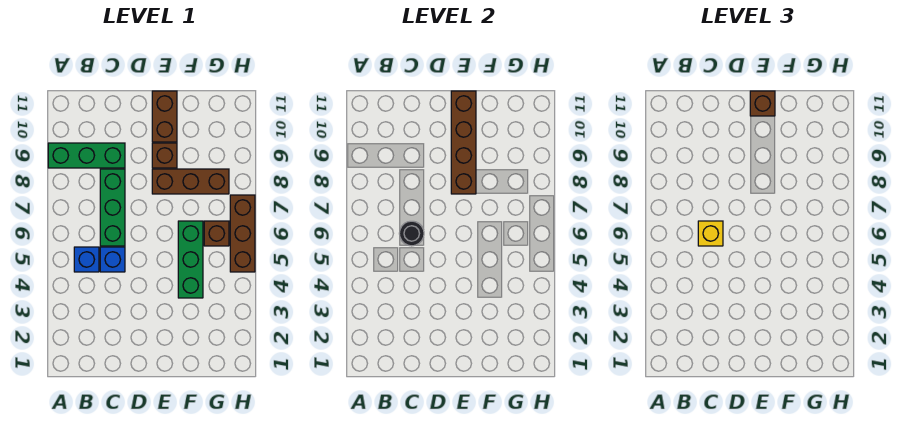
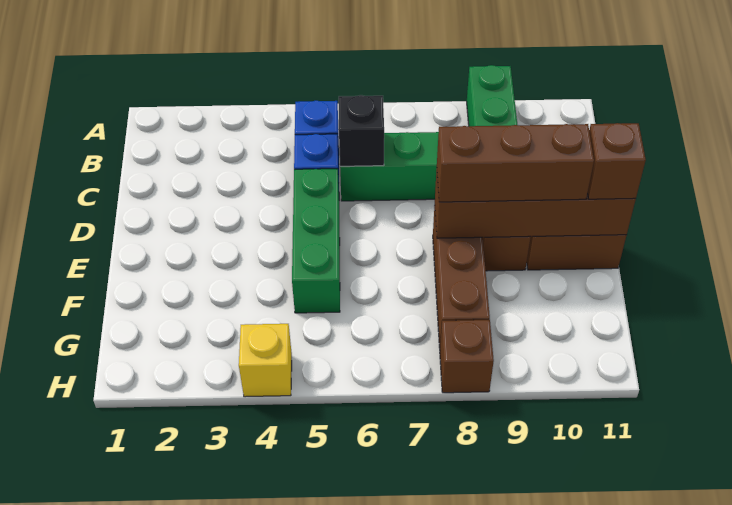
black 1x1 round brick [399,221,424,246] -> black 1x1 brick [339,95,384,166]
yellow 1x1 brick [698,221,723,246] -> yellow 1x1 brick moved to [239,324,292,397]
green 1x3 brick [178,221,203,298] -> green 1x3 brick turned to [292,169,340,313]
brown 1x1 brick [204,221,229,246] -> brown 1x1 brick moved to [440,320,494,393]
brown 1x3 brick [230,195,255,272] -> brown 1x3 brick moved to [437,124,594,202]

